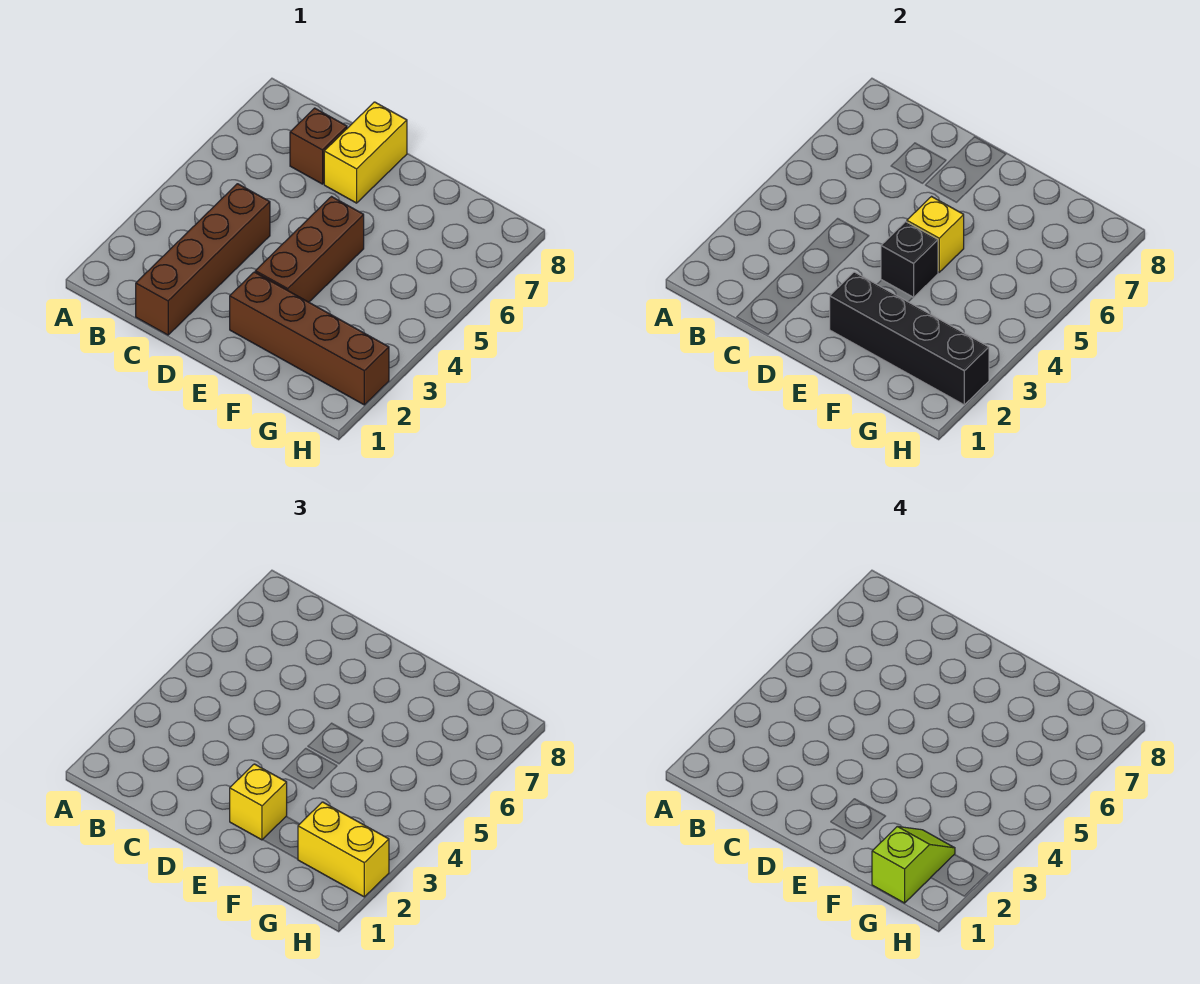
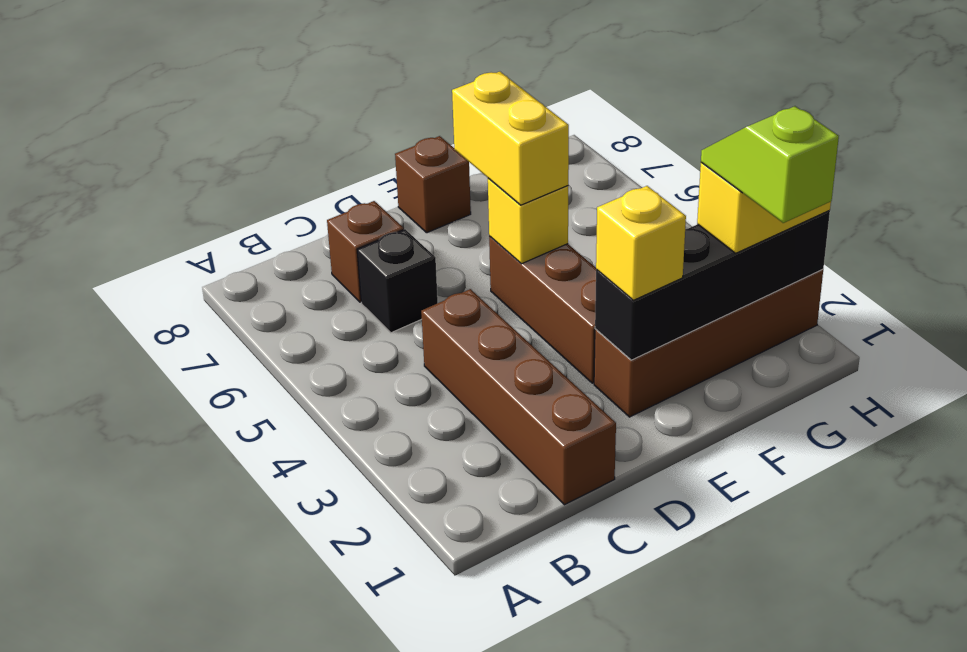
yellow 1x2 brick [324,102,407,203] -> yellow 1x2 brick moved to [452,72,569,205]
black 1x1 brick [881,222,938,298] -> black 1x1 brick moved to [357,229,438,333]
none -> brown 1x1 brick [395,136,471,233]

